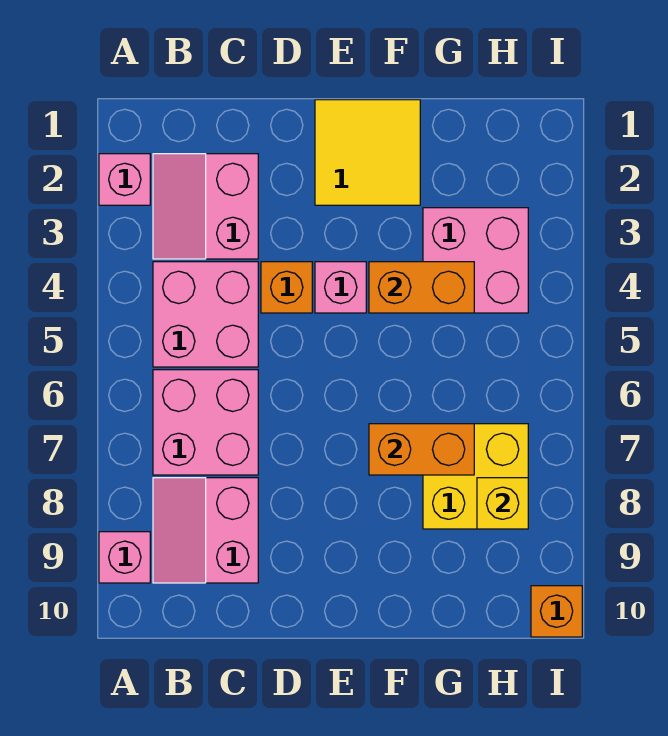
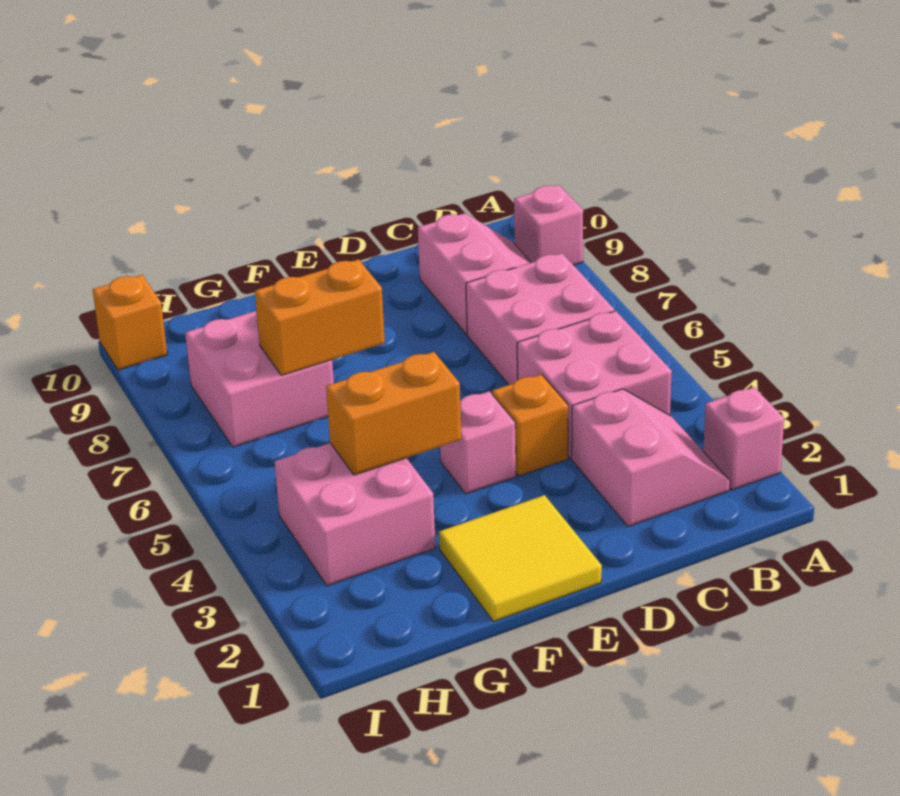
yellow 2x2 brick [423,424,528,529] -> pink 2x2 brick [185,311,334,447]
yellow 1x1 brick [477,478,528,529] -> none

